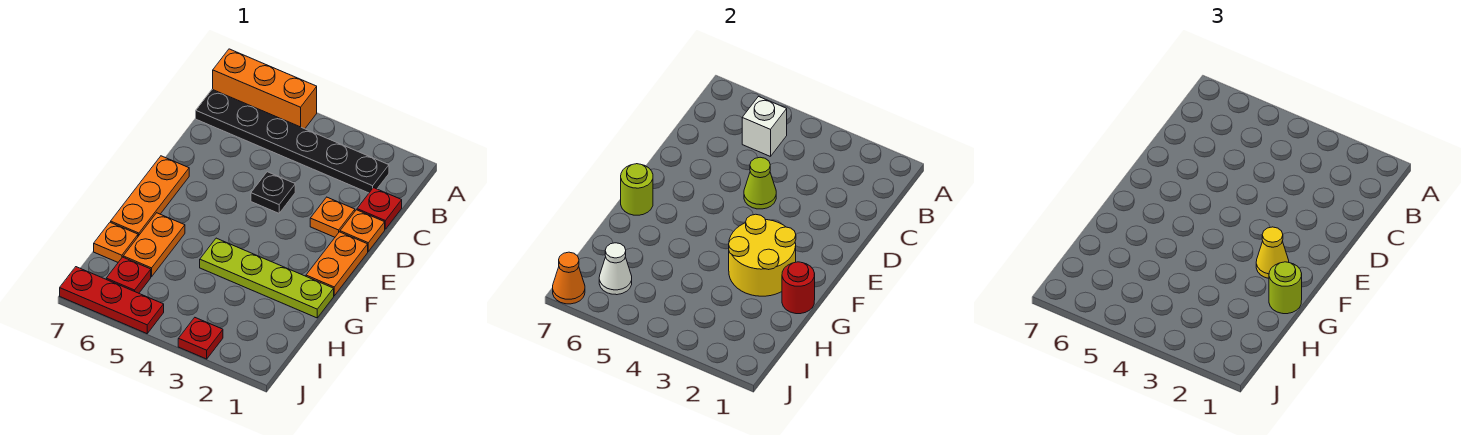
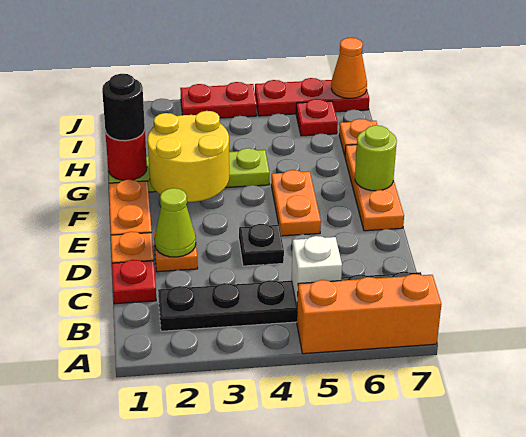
lime 1x1 cone [744,157,776,209] -> lime 1x1 cone moved to [154,188,196,257]
yellow 1x1 cone [1256,227,1289,278] -> none
lime 1x1 round brick [1269,262,1302,314] -> black 1x1 round brick [102,74,145,141]
orange 1x2 plate [123,213,185,277] -> orange 1x2 plate moved to [271,170,321,236]
white 1x1 cone [599,243,632,295] -> none
red 1x1 plate [178,318,223,359] -> red 1x2 plate [180,82,257,118]

